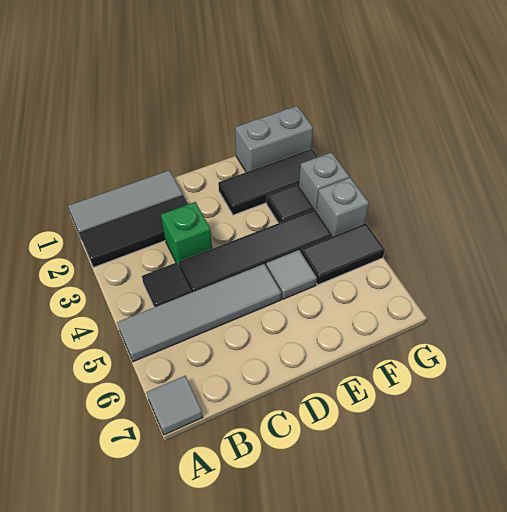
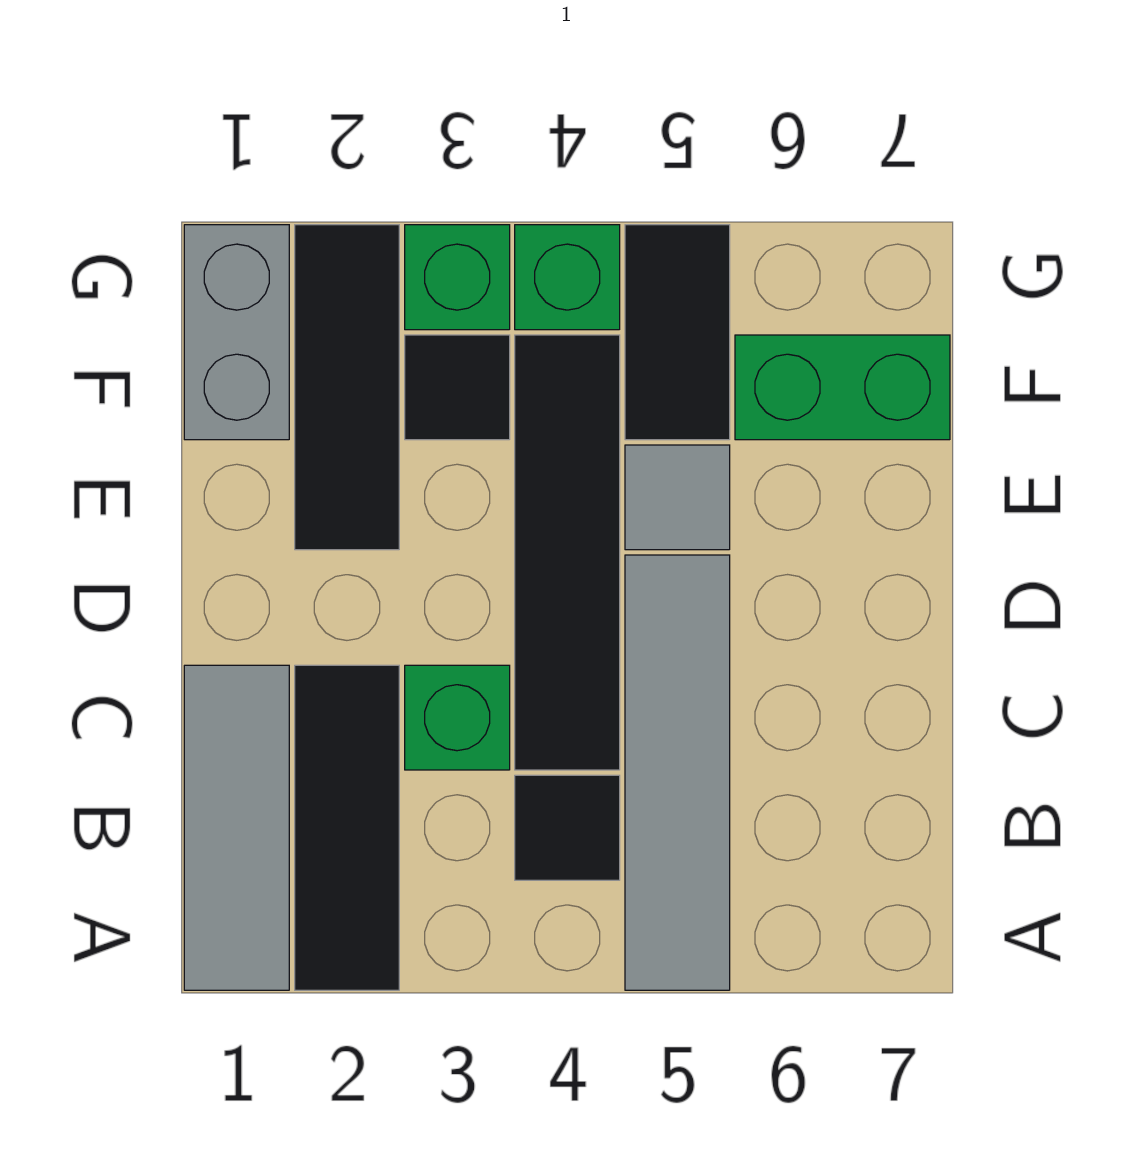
grey 1x1 tile [146,376,203,435] -> none
none -> green 1x2 brick [735,335,950,440]
grey 1x1 brick [299,152,349,210] -> green 1x1 brick [405,225,510,330]
grey 1x1 brick [316,178,369,236] -> green 1x1 brick [515,225,620,330]

